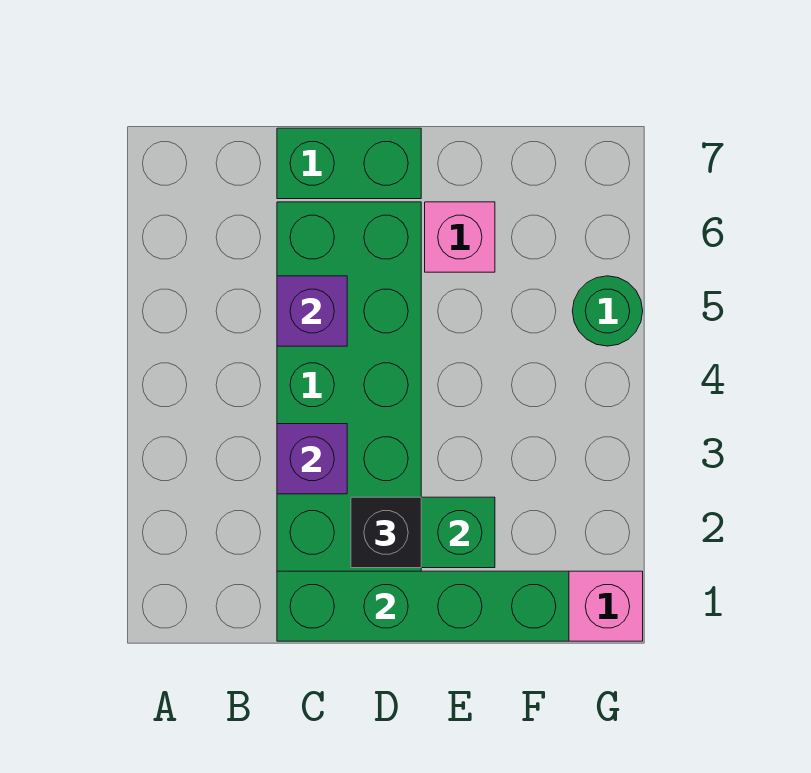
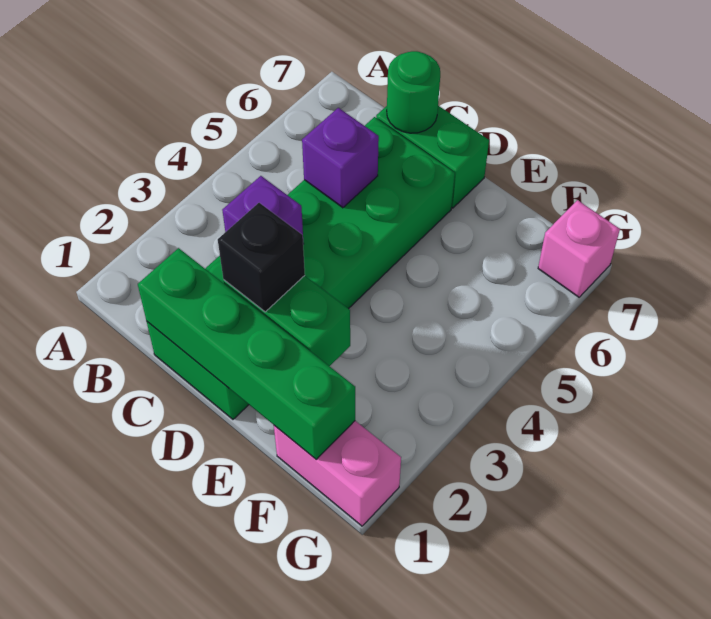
pink 1x1 brick [425,202,495,272] -> pink 1x1 brick moved to [538,200,620,297]
green 1x1 round brick [572,276,643,346] -> green 1x1 round brick moved to [387,51,440,133]

